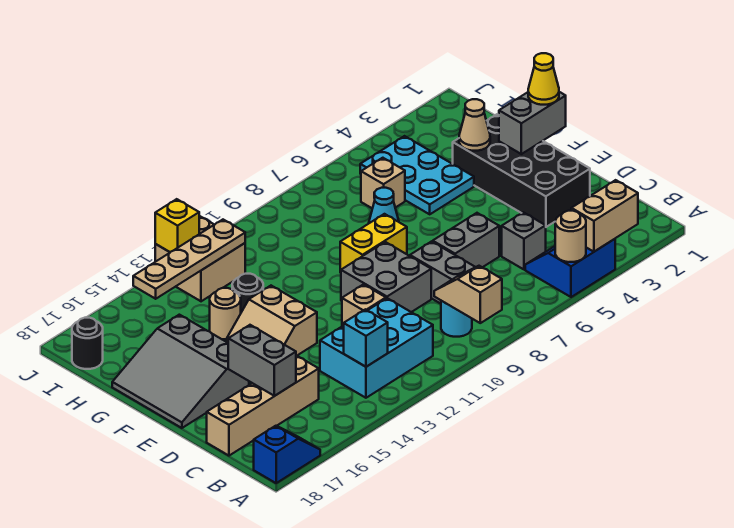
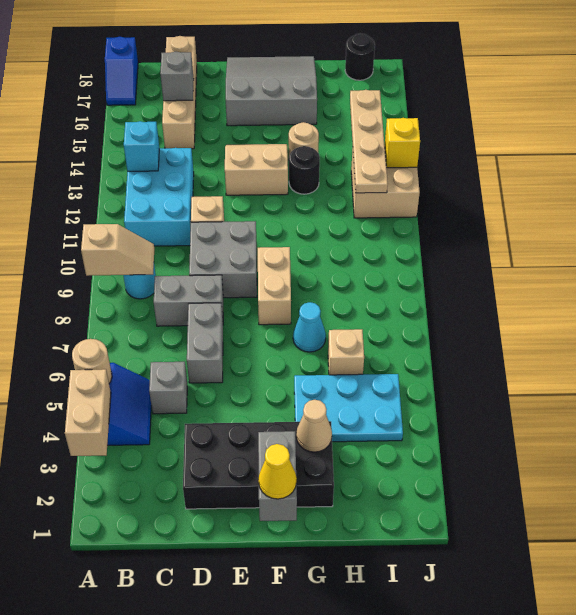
grey 1x2 brick [228,325,296,396] -> grey 1x1 brick [160,52,194,101]
yellow 1x2 brick [340,214,407,273] -> tan 1x2 brick [258,247,291,325]

